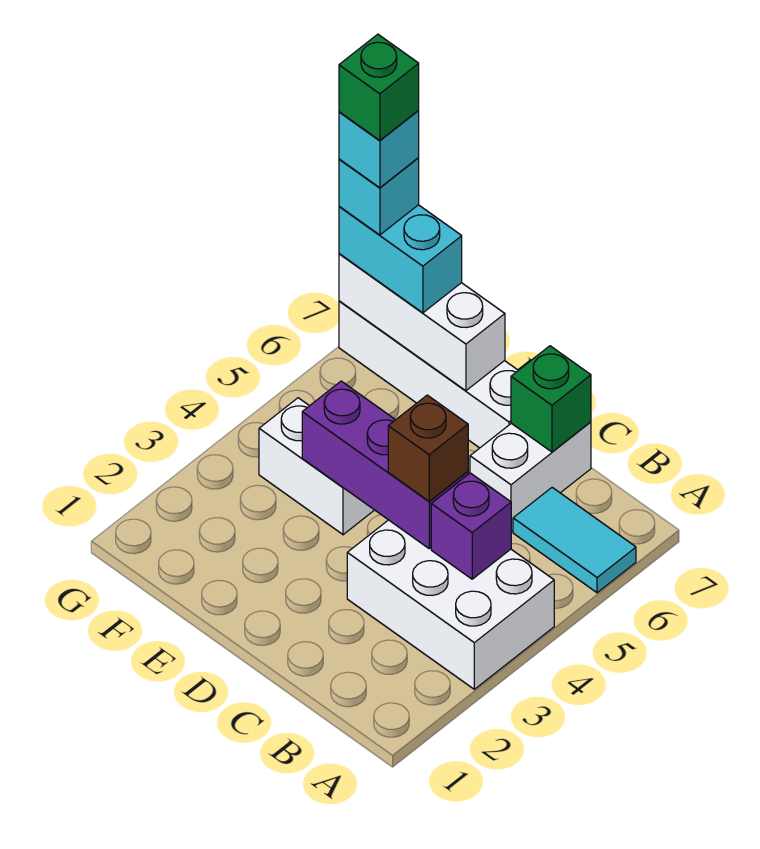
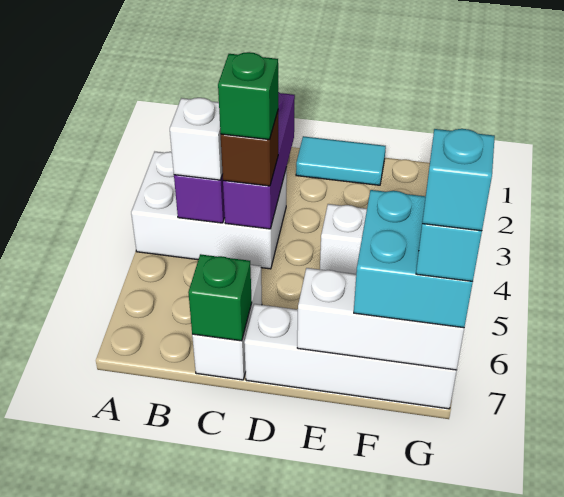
cyan 1x2 tile [513,488,636,593] -> cyan 1x2 tile moved to [296,136,386,185]
none -> white 1x1 brick [170,98,223,180]
purple 1x3 brick [302,381,468,548] -> purple 1x3 brick turned to [223,92,295,229]
cyan 1x2 brick [339,205,462,313] -> cyan 2x2 brick [354,190,473,328]
green 1x1 brick [339,34,419,140] -> green 1x1 brick moved to [218,52,278,140]

